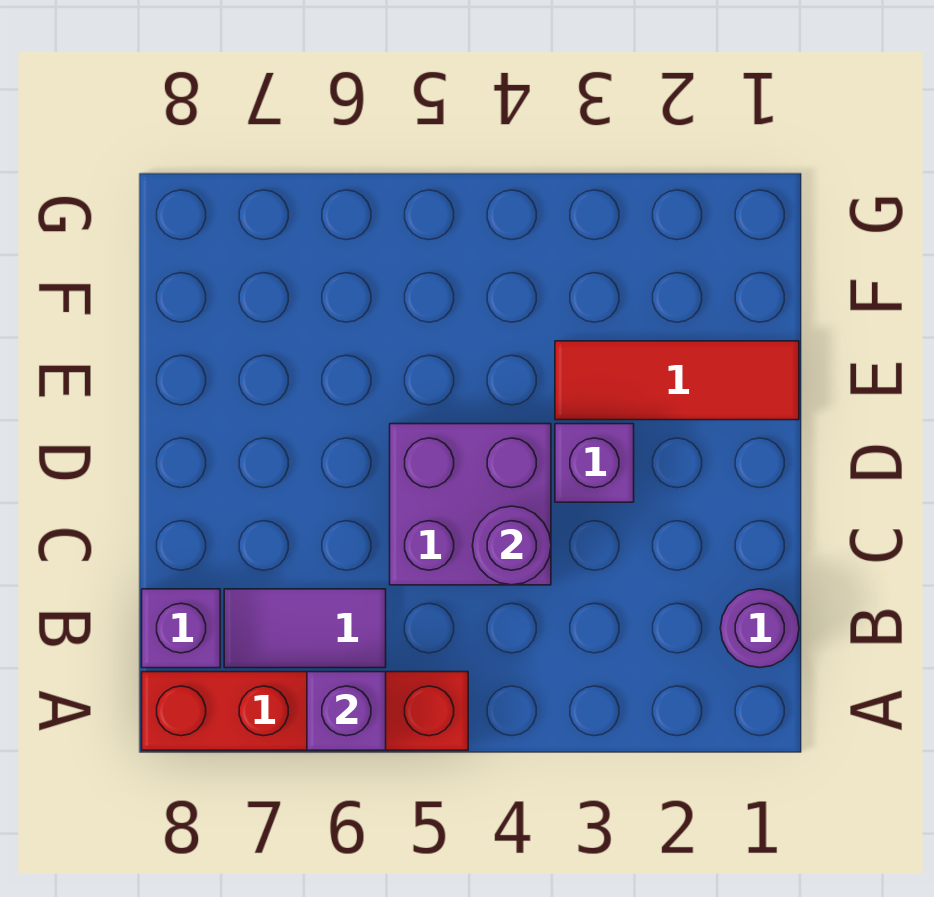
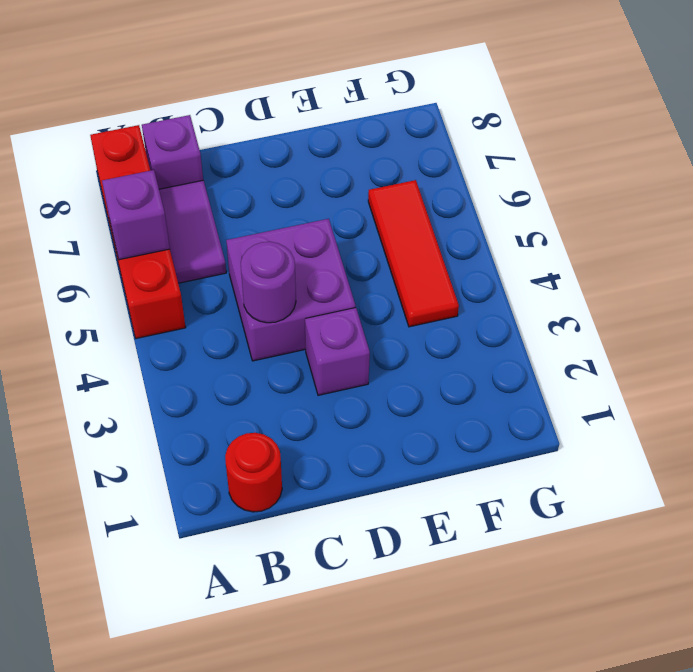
purple 1x1 round brick [720,589,799,668] -> red 1x1 round brick [225,433,282,512]
red 1x3 tile [555,341,799,420] -> red 1x3 tile moved to [368,180,459,327]

